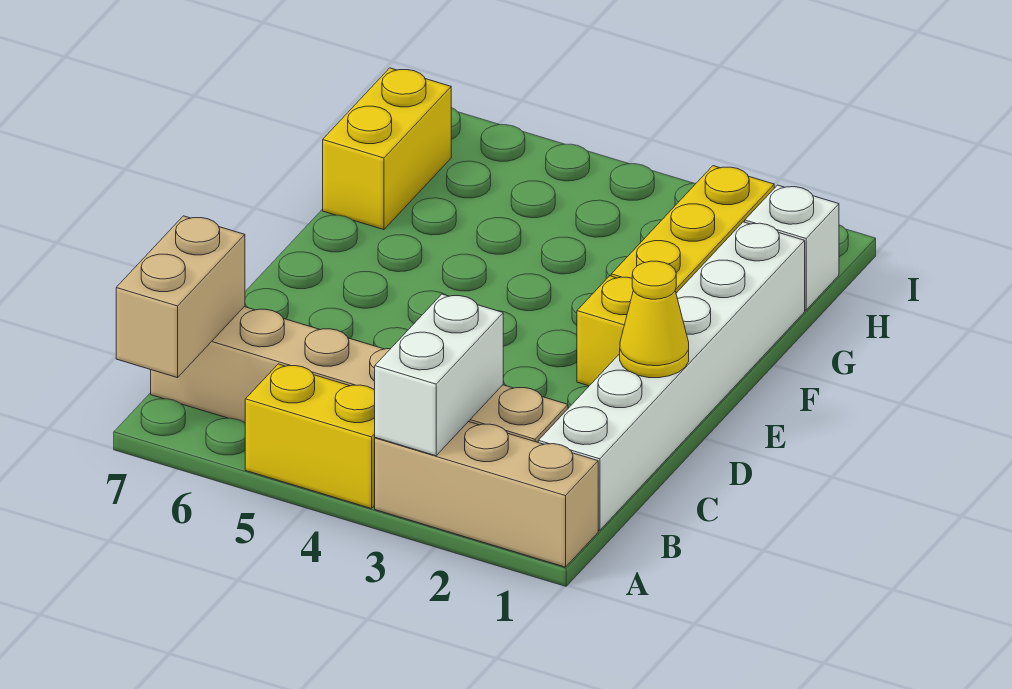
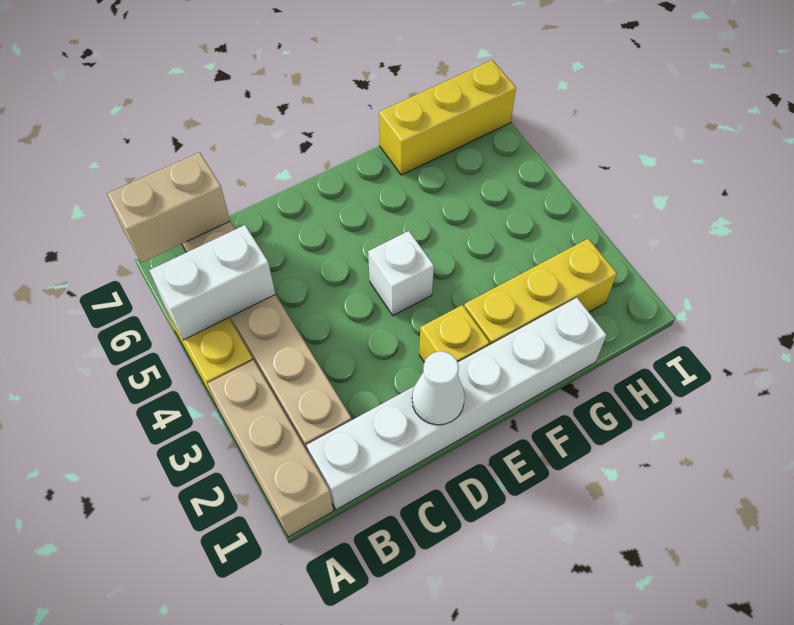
white 1x2 brick [375,294,503,456] -> white 1x2 brick moved to [149,225,275,340]
yellow 1x1 cone [620,261,689,378] -> white 1x1 cone [412,351,465,425]
yellow 1x2 brick [323,68,451,230] -> yellow 1x3 brick [379,60,516,175]
white 1x1 brick [745,185,839,310] -> white 1x1 brick moved to [368,231,434,315]

